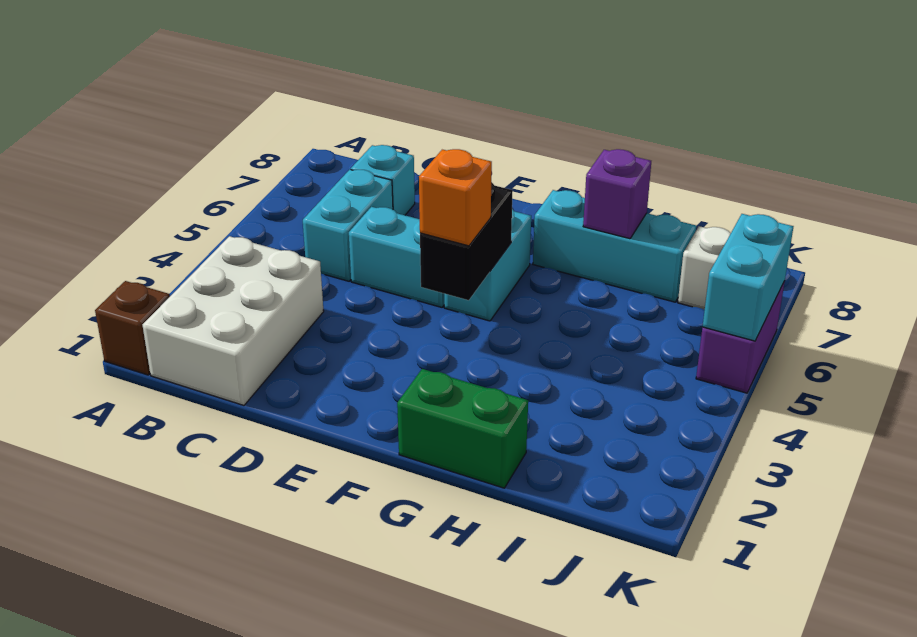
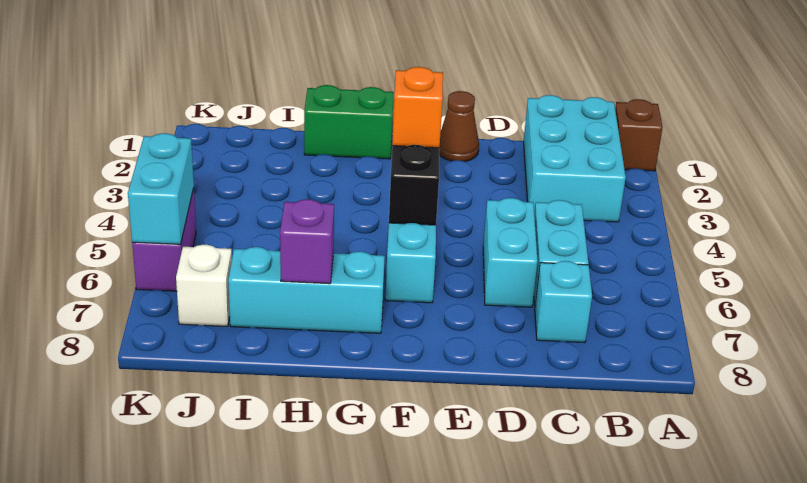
white 2x3 brick [143,236,324,405] -> cyan 2x3 brick [524,95,626,222]
cyan 1x2 brick [349,207,444,307] -> cyan 1x2 brick turned to [483,198,538,307]
none -> brown 1x1 cone [439,91,479,162]

